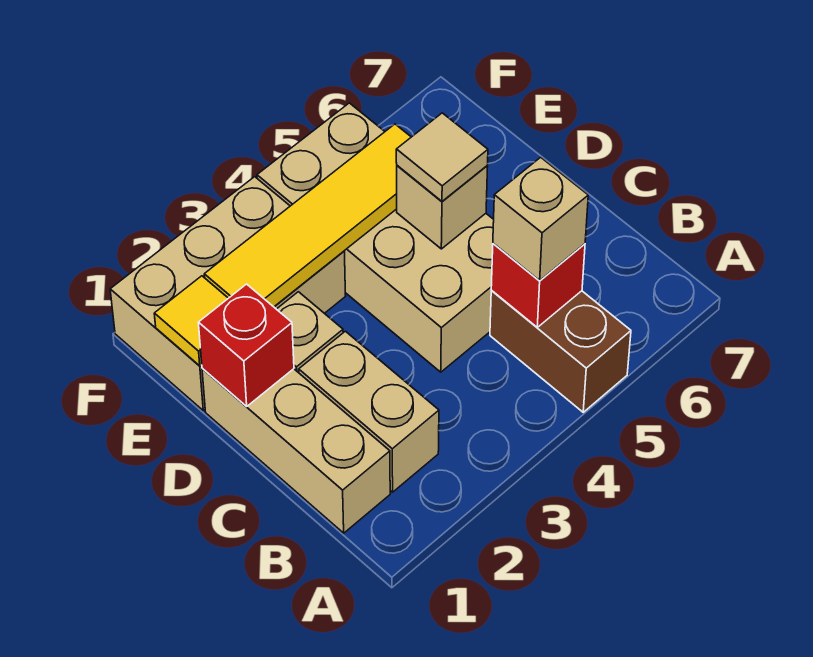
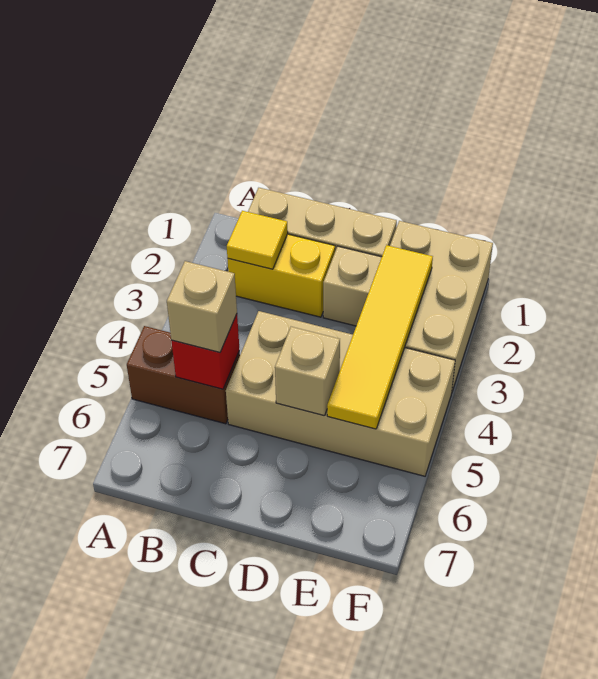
tan 1x2 brick [299,331,439,492] -> yellow 1x2 brick [228,234,335,317]
red 1x1 brick [198,284,294,407] -> none
tan 1x1 tile [396,113,488,201] -> none
yellow 1x1 tile [154,276,228,366] -> yellow 1x1 tile moved to [227,211,288,269]

